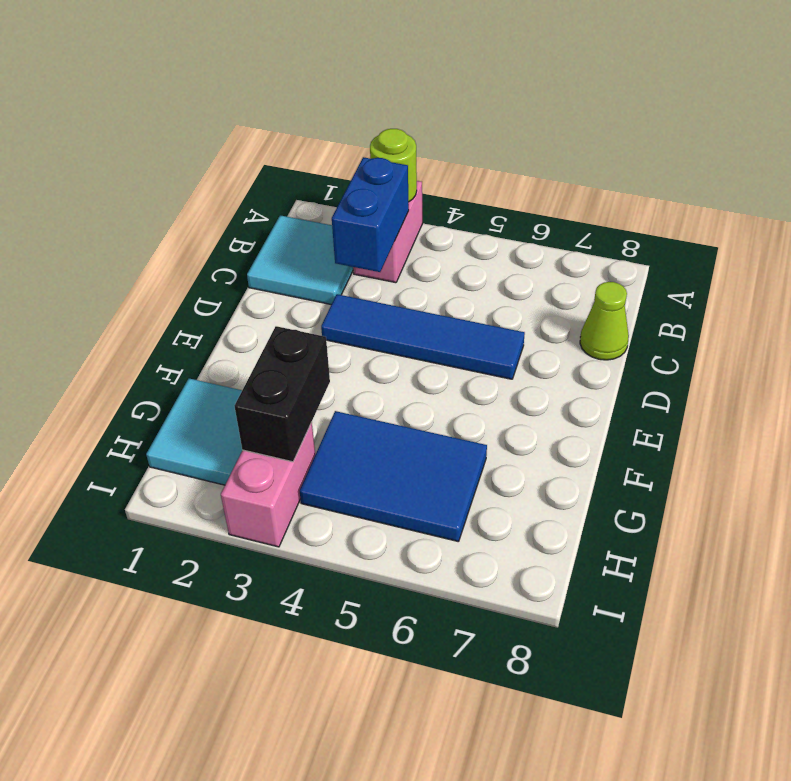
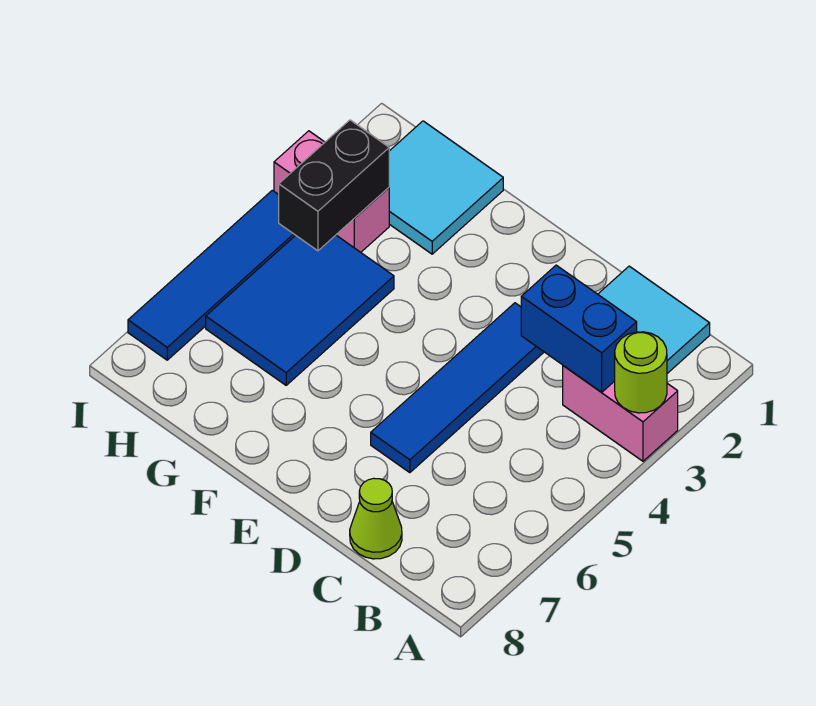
black 1x2 brick [235,326,330,462] -> black 1x2 brick turned to [279,120,389,251]
none -> blue 1x4 tile [128,190,295,360]

